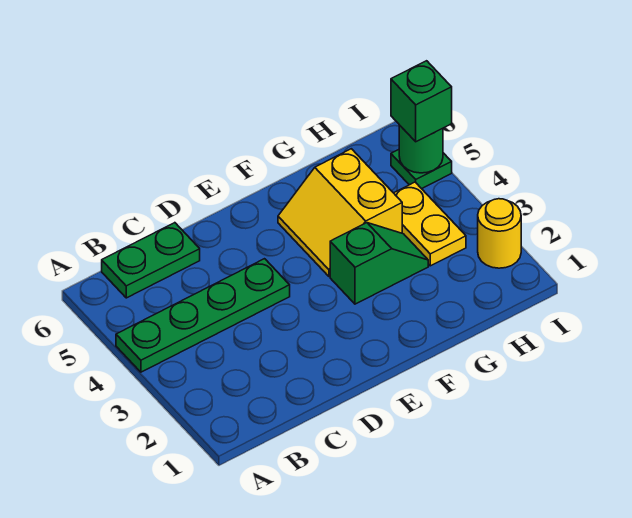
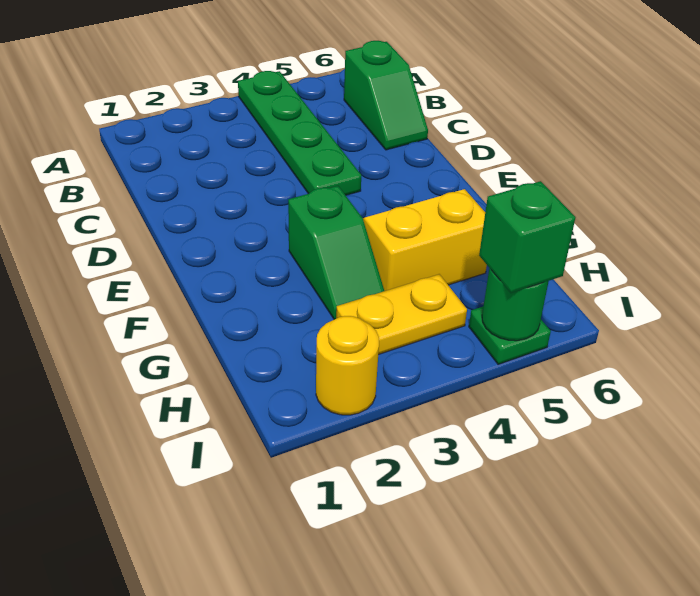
green 1x2 plate [102,223,200,298] -> green 1x2 slope [344,41,428,150]

